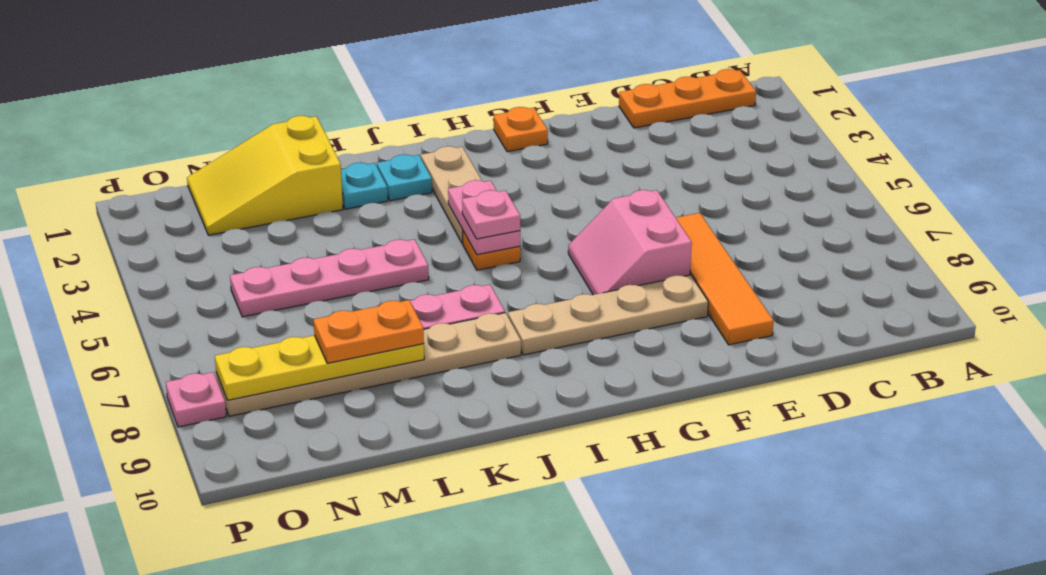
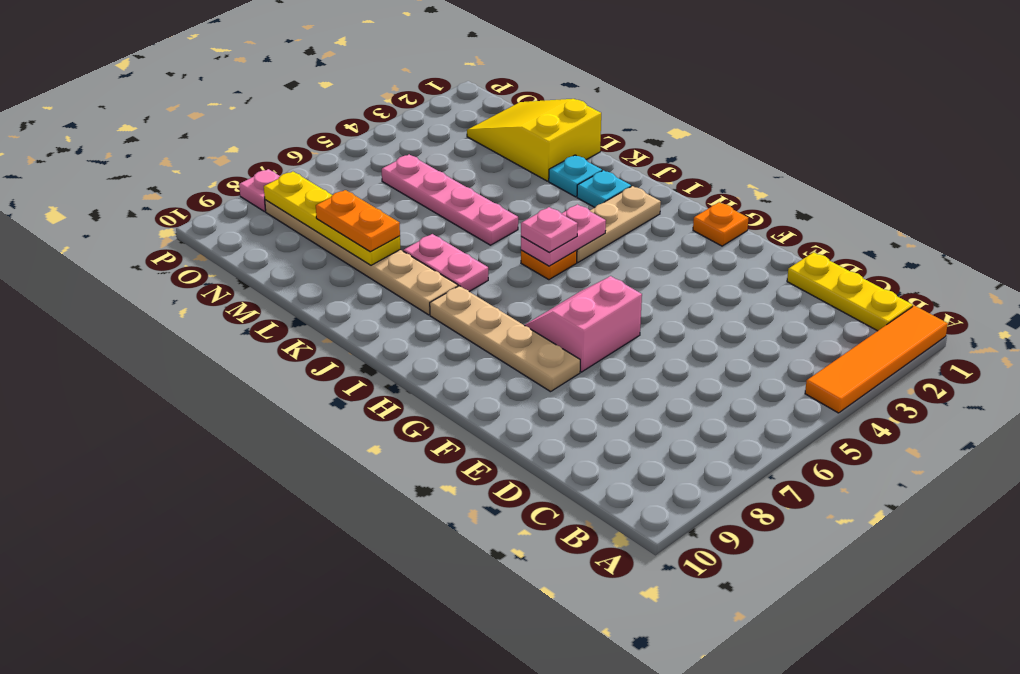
orange 1x3 plate [619,69,756,128] -> yellow 1x3 plate [787,252,913,331]
orange 1x4 tile [676,213,774,345] -> orange 1x4 tile moved to [805,306,948,413]

